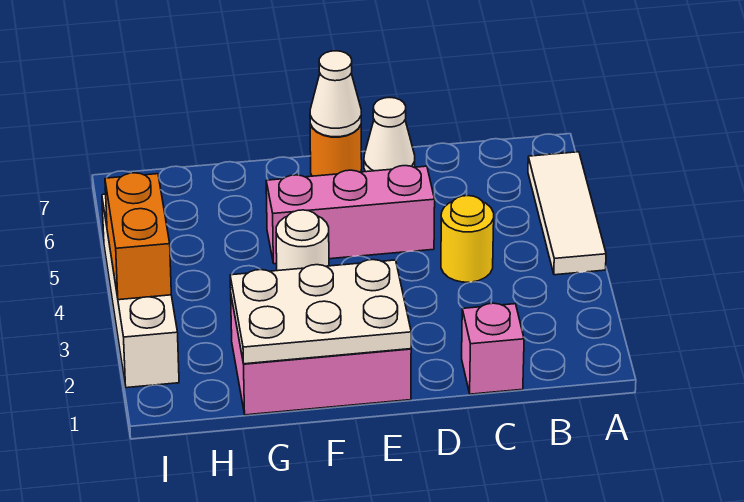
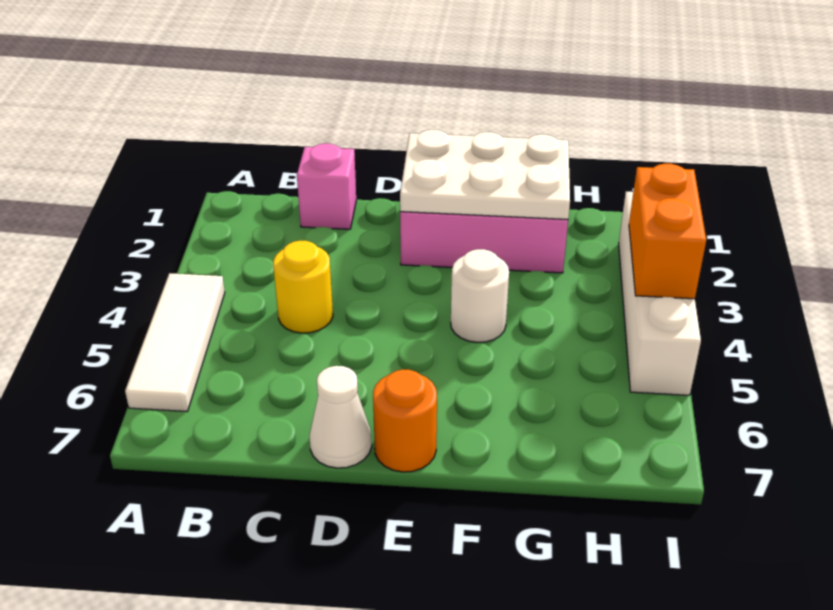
pink 1x3 brick [266,166,435,264] -> none
white 1x1 cone [310,51,361,137] -> none

